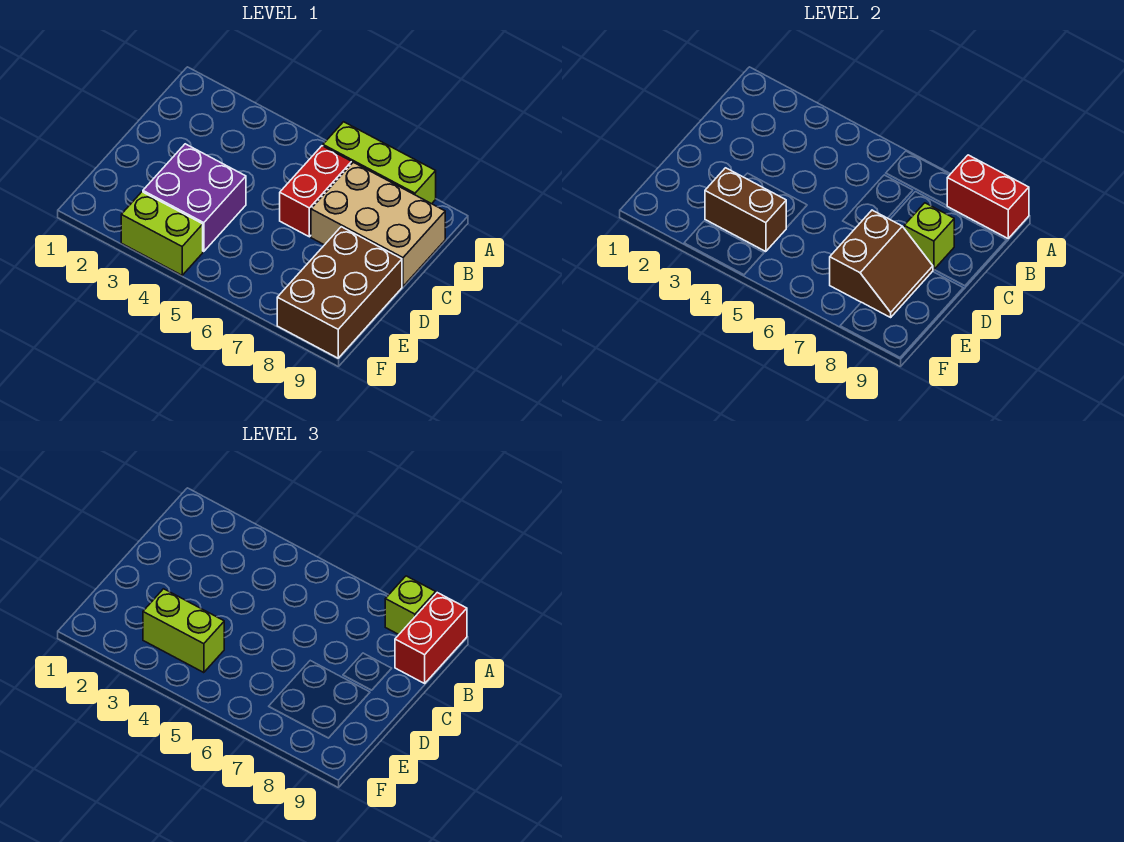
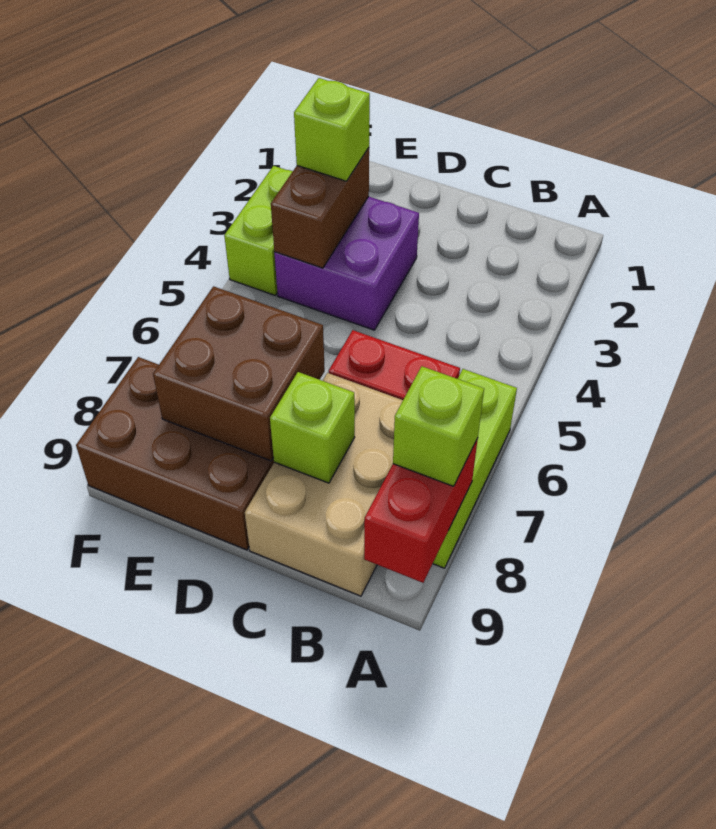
red 1x2 brick [395,593,467,683] -> none
brown 2x2 slope [830,210,933,317] -> brown 2x2 brick [153,286,325,461]
lime 1x2 brick [143,589,224,673] -> lime 1x1 brick [294,78,370,181]

